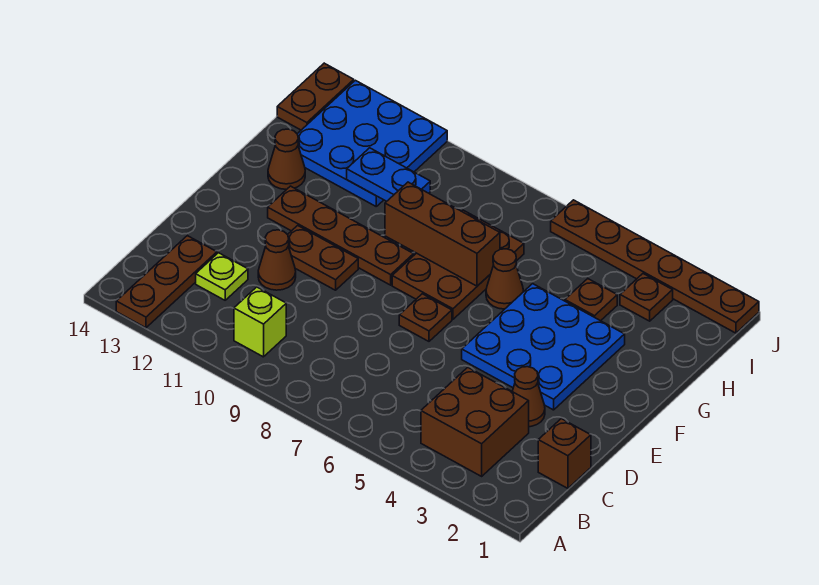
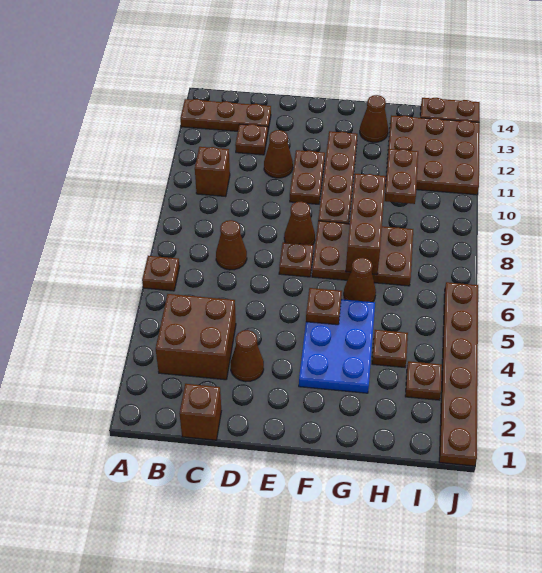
none -> brown 1x1 plate [142,256,180,291]
lime 1x1 brick [234,287,286,357] -> brown 1x1 brick [195,147,230,197]
none -> brown 1x1 cone [216,220,247,270]
lime 1x1 plate [196,253,248,300] -> brown 1x1 plate [235,124,268,155]
blue 3x3 plate [462,284,625,410] -> blue 2x3 plate [299,299,375,393]
none -> brown 1x1 cone [284,201,315,245]
none -> brown 1x1 plate [306,288,342,325]
blue 1x2 plate [347,148,430,201] -> brown 1x2 plate [385,149,418,204]
blue 3x3 plate [298,80,447,206] -> brown 3x3 plate [385,115,480,195]

